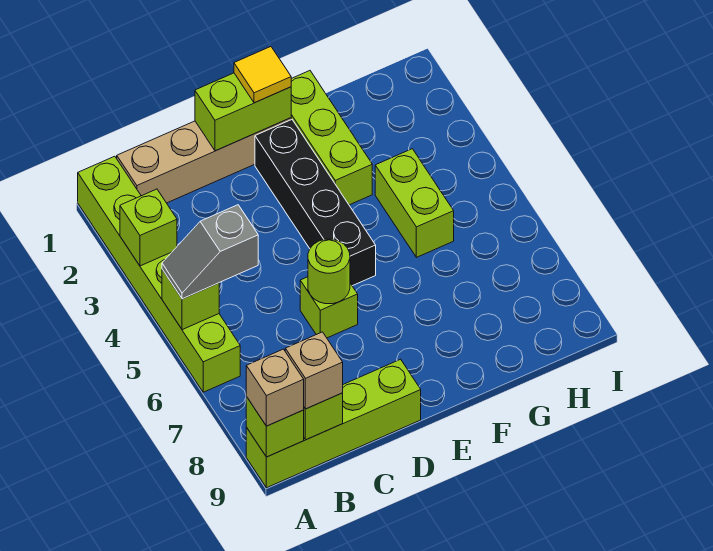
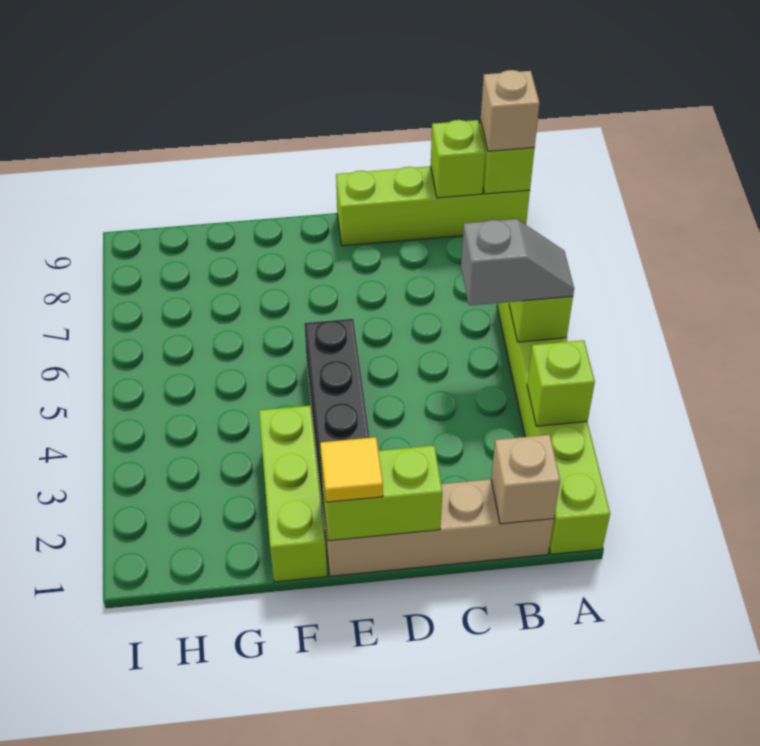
tan 1x1 brick [285,332,343,409] -> tan 1x1 brick moved to [491,435,560,524]
lime 1x1 brick [300,277,358,338] -> none
lime 1x1 round brick [308,239,350,304] -> none
lime 1x2 brick [375,149,454,257] -> none

